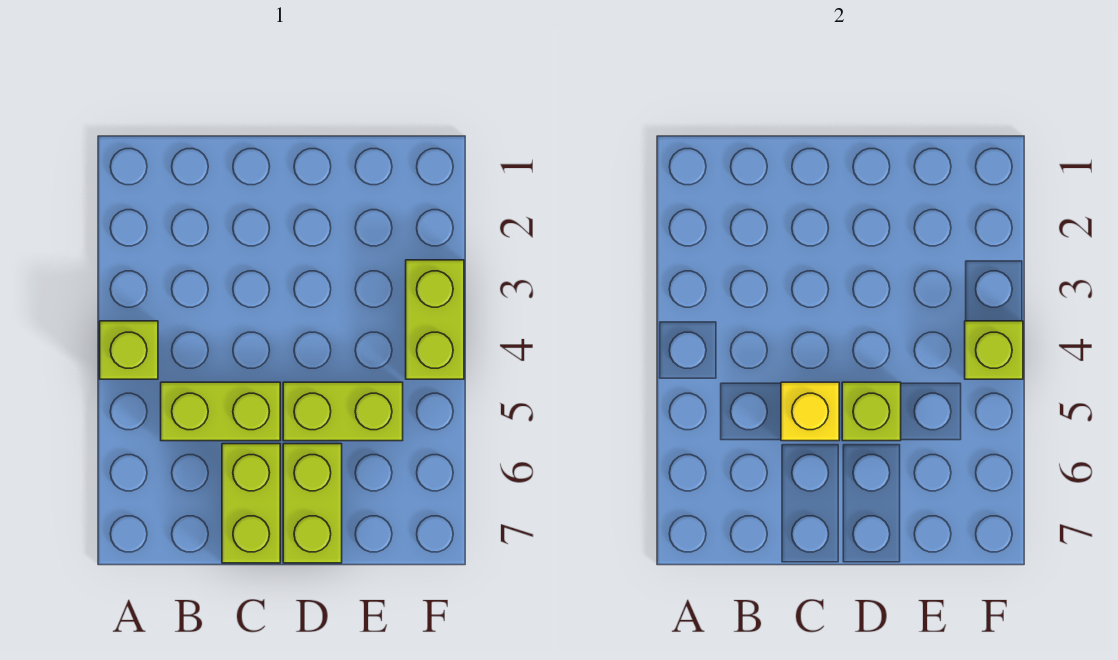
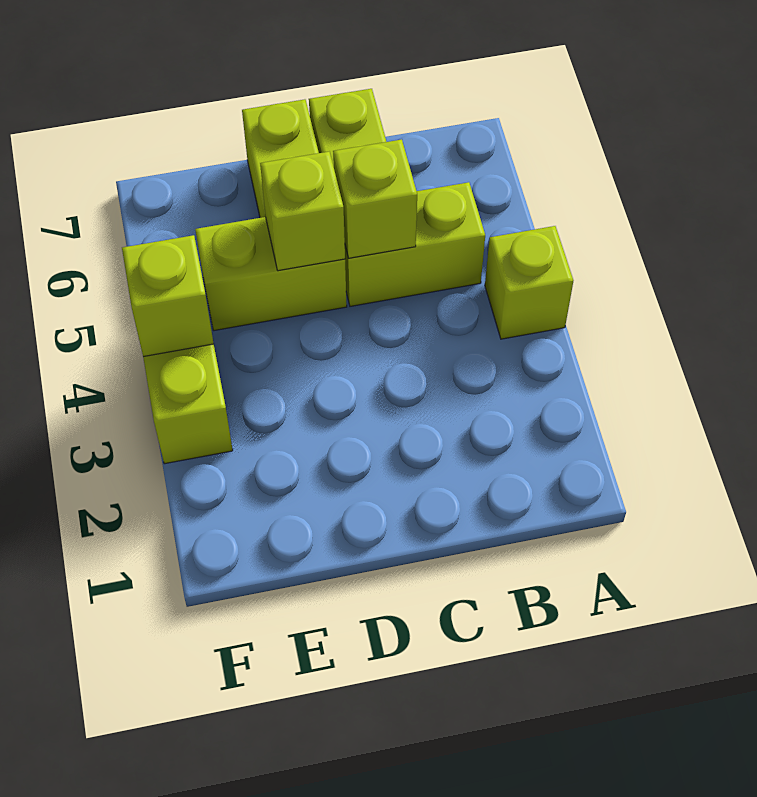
yellow 1x1 brick [781,382,839,441] -> lime 1x1 brick [333,139,417,258]

